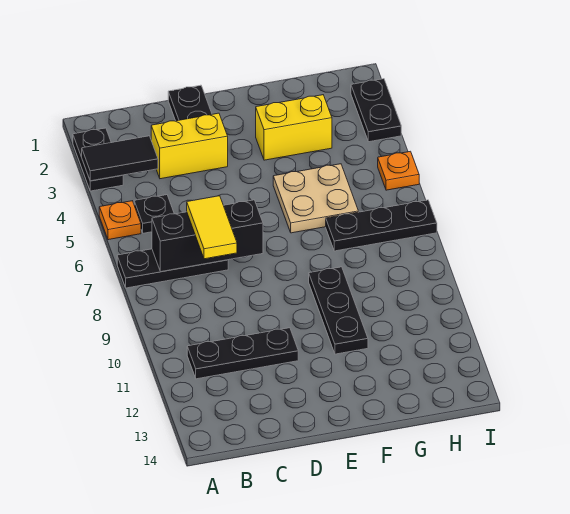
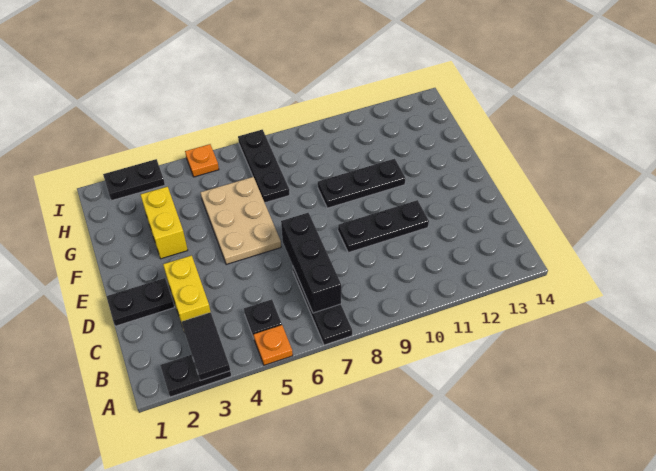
black 1x3 plate [187,328,298,379] -> black 1x3 plate turned to [338,200,429,253]
yellow 1x2 tile [187,196,237,259] -> none
tan 2x2 plate [273,164,358,233] -> tan 2x3 plate [200,177,281,265]

